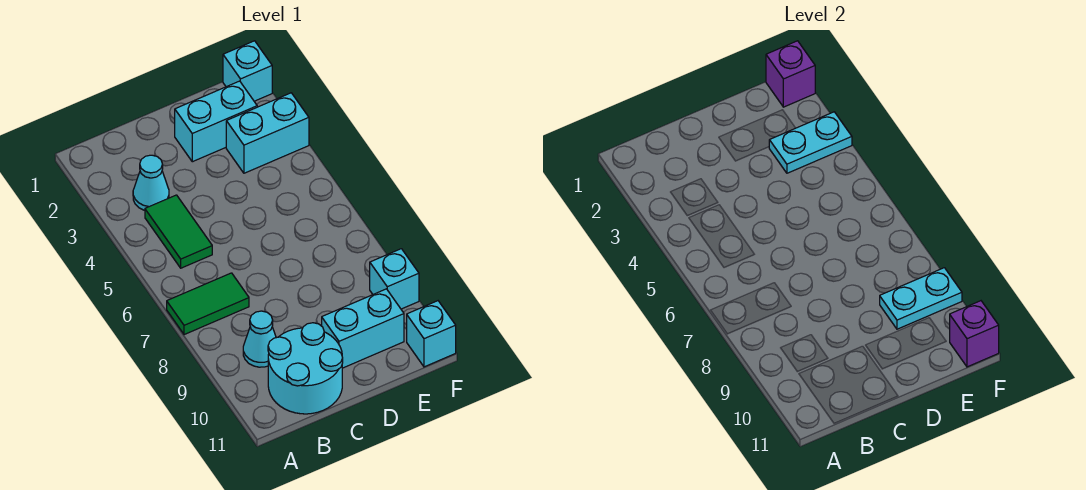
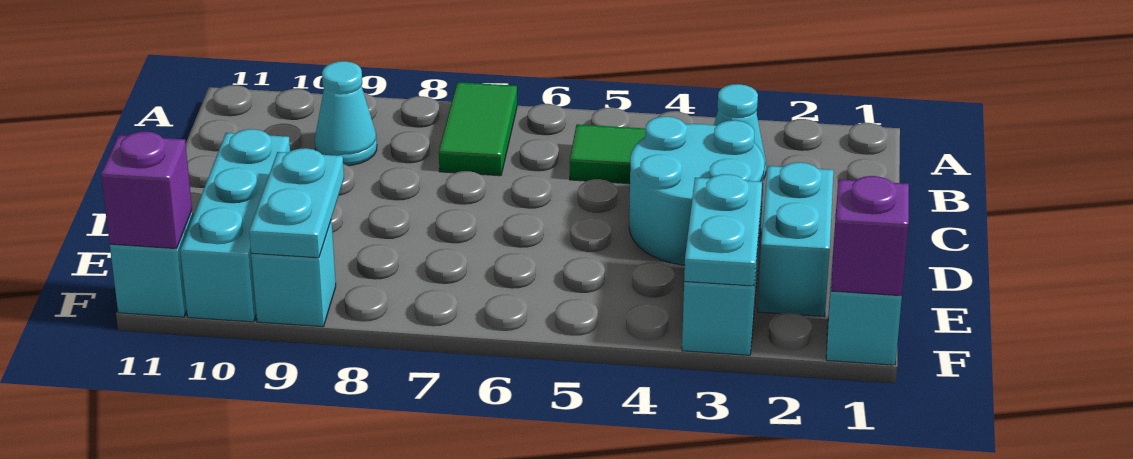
cyan 2x2 round brick [268,323,343,414] -> cyan 2x2 round brick moved to [629,116,764,265]
cyan 1x2 brick [322,289,404,368] -> cyan 1x3 brick [180,129,290,322]

